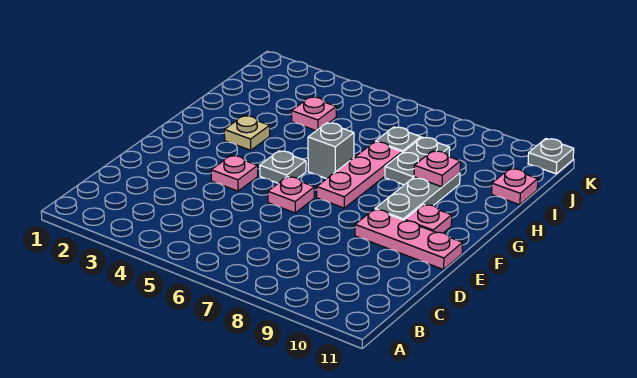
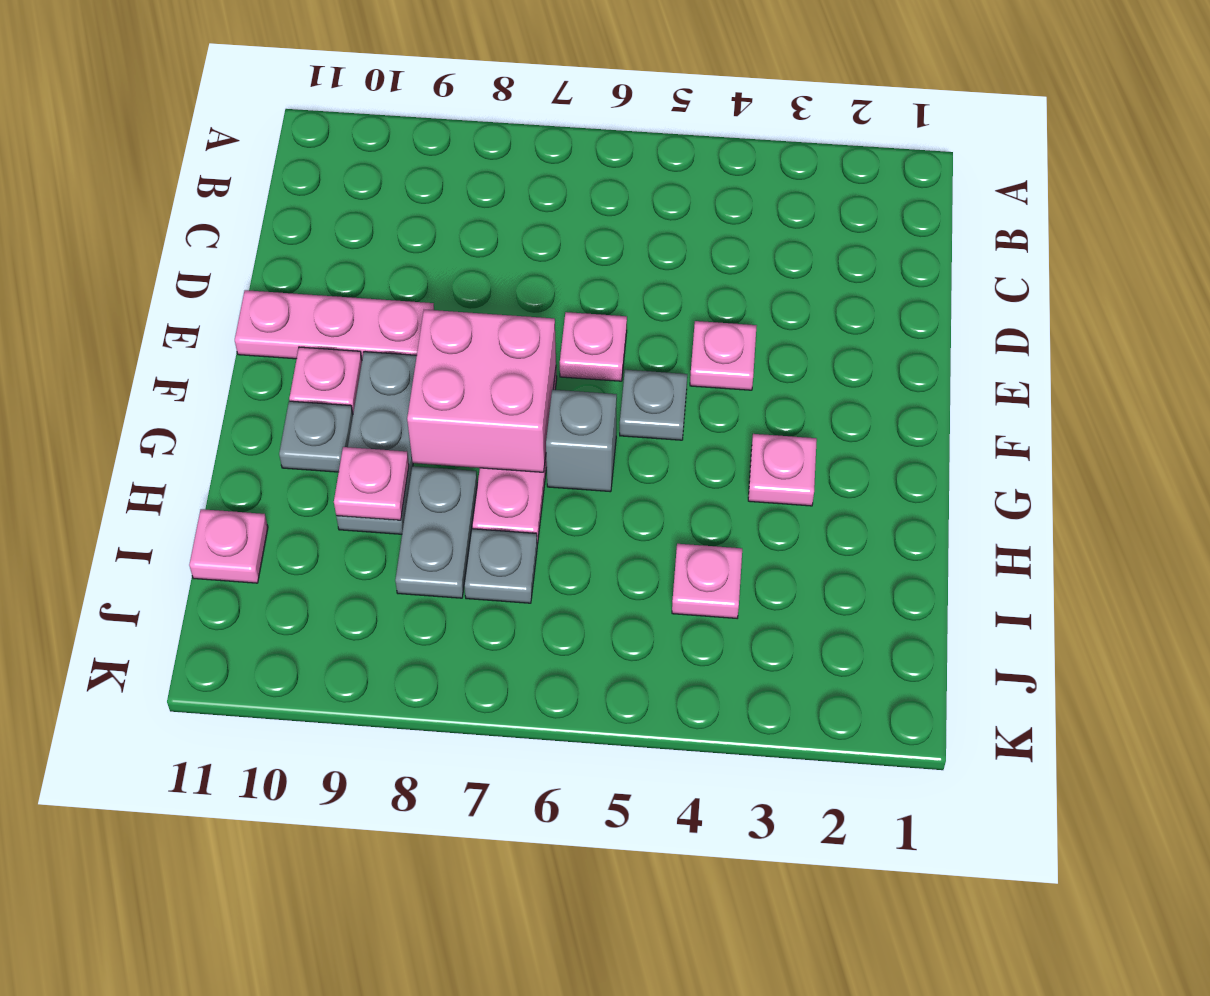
none -> pink 2x2 brick [407,310,556,472]
tan 1x1 plate [224,116,270,150] -> pink 1x1 plate [748,434,817,506]
grey 1x1 plate [528,139,574,174] -> grey 1x1 plate moved to [279,401,353,472]

